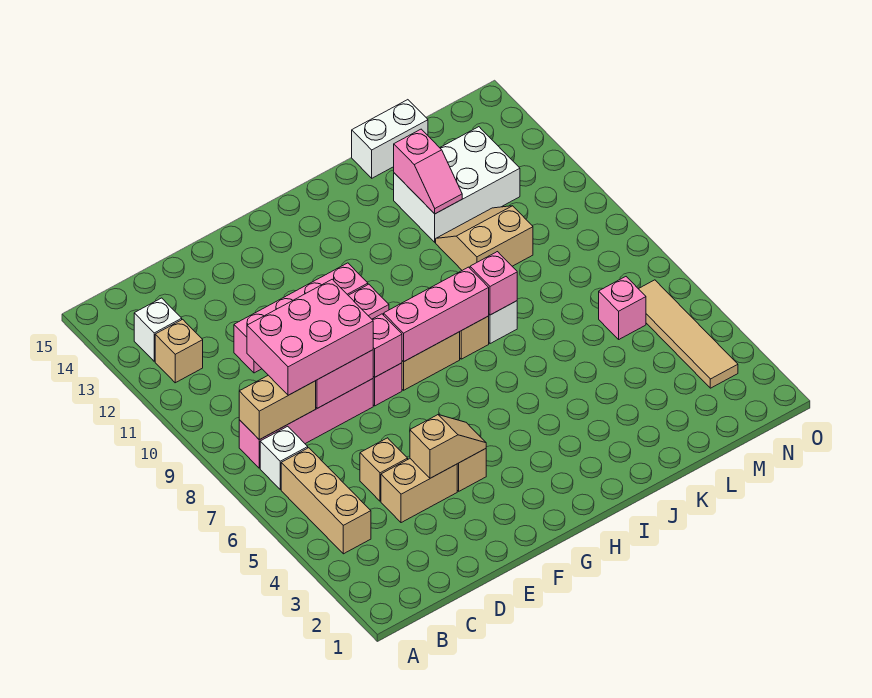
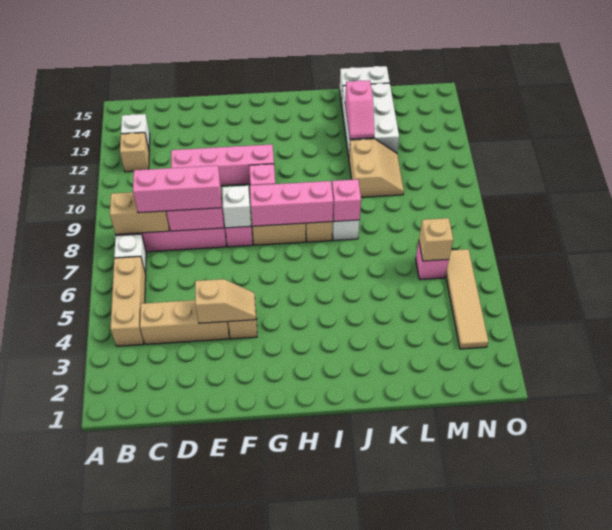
pink 2x3 brick [247,279,373,395] -> pink 1x3 brick [133,166,221,213]
tan 1x2 brick [381,459,457,523] -> tan 1x3 brick [140,300,229,344]
tan 1x1 brick [360,438,408,501] -> tan 1x1 brick moved to [419,218,453,261]
pink 1x1 brick [372,314,402,377] -> white 1x1 brick [222,186,251,228]
tan 2x2 slope [436,206,533,270] -> tan 2x2 slope turned to [349,139,404,197]
white 2x3 brick [394,127,520,242] -> white 2x3 brick turned to [342,83,399,157]

